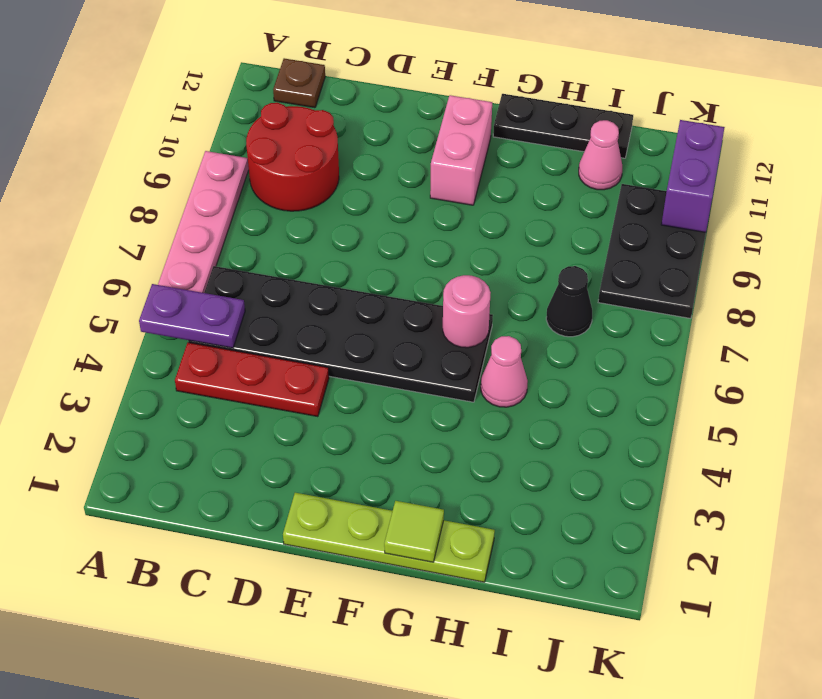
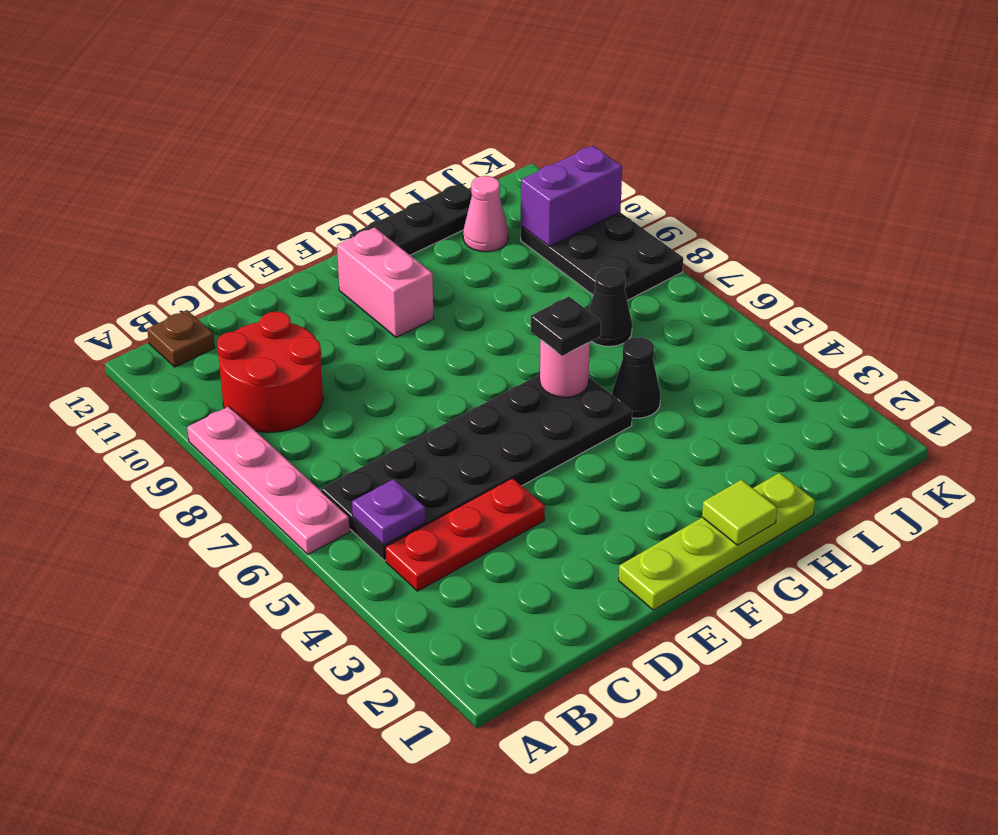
purple 1x2 plate [139,284,245,348] -> purple 1x1 plate [352,479,426,545]
none -> black 1x1 plate [530,297,601,356]
pink 1x1 cone [481,336,528,407] -> black 1x1 cone [612,337,661,418]
purple 1x2 brick [661,120,725,232] -> purple 1x2 brick turned to [521,146,622,247]

